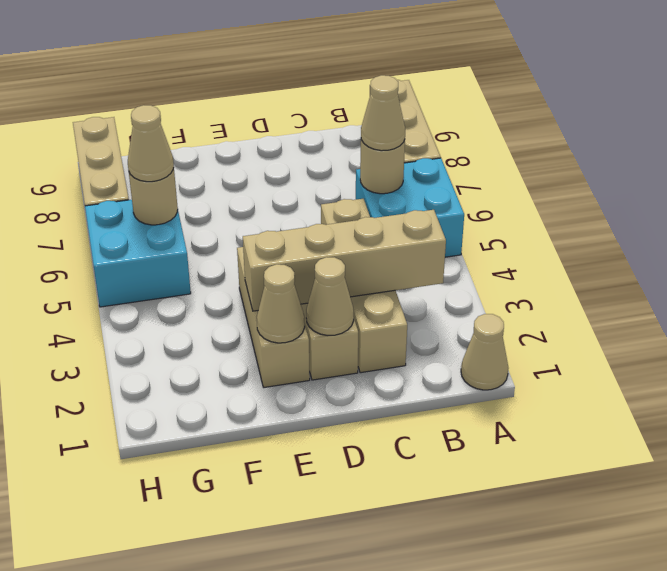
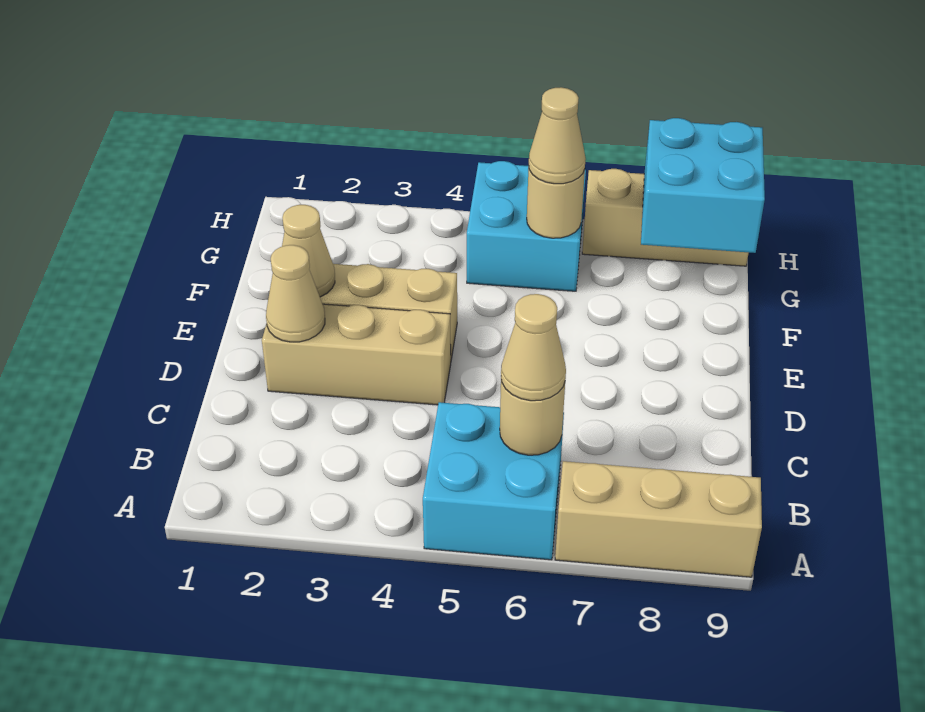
tan 1x1 cone [461,314,508,390] -> none
tan 1x4 brick [243,210,446,311] -> none
tan 1x4 brick [321,199,407,373] -> none
none -> cyan 2x2 brick [641,118,765,253]

